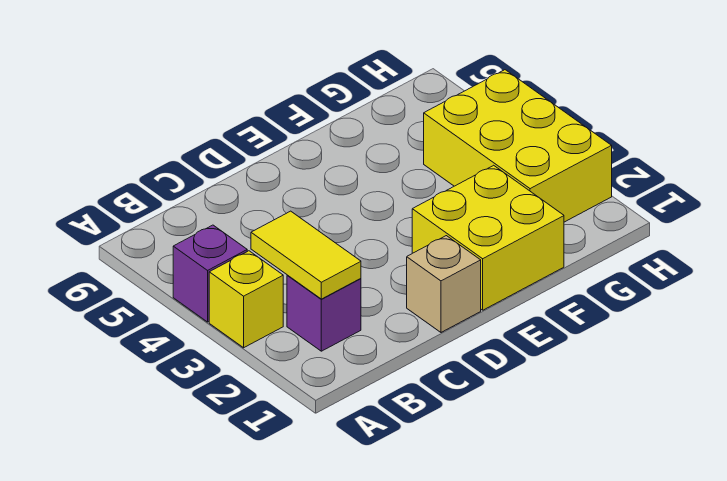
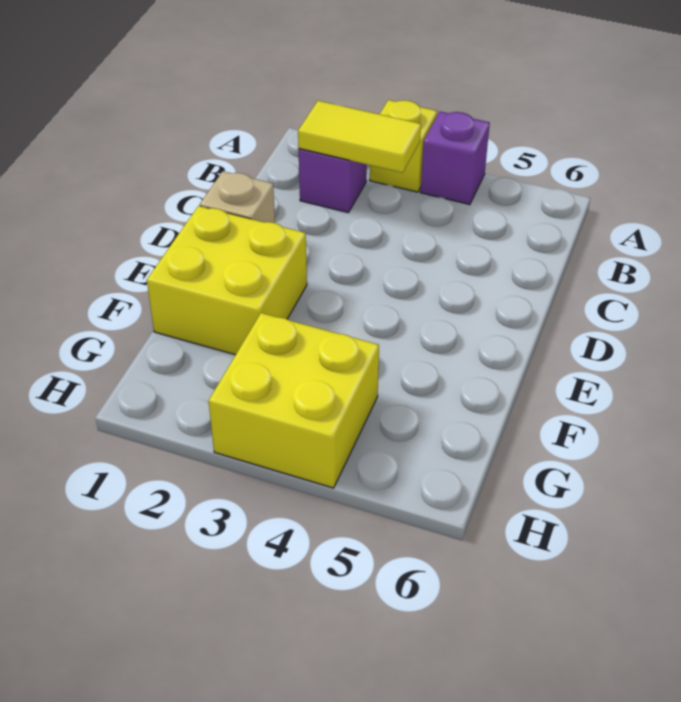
yellow 2x3 brick [424,70,612,222] -> yellow 2x2 brick [209,313,379,488]

